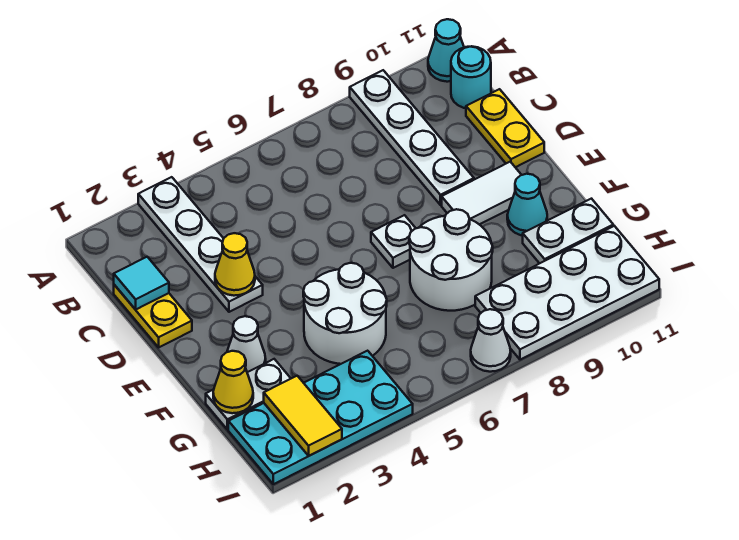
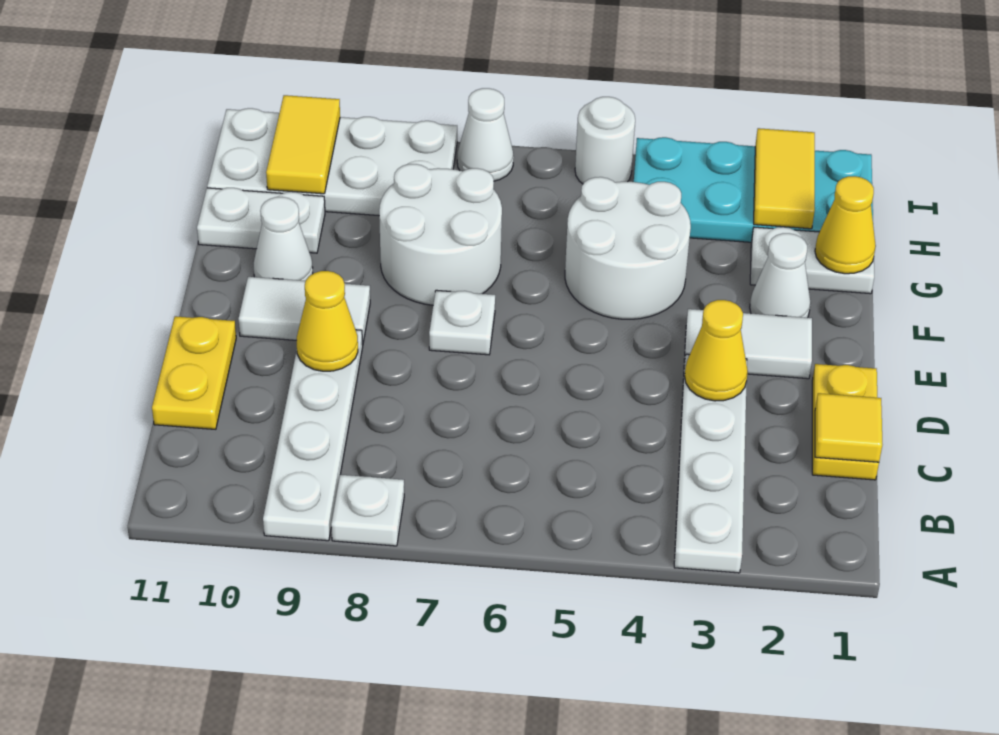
none -> white 1x1 plate [331,475,404,546]
cyan 1x1 cone [428,19,464,82] -> none
cyan 1x1 round brick [451,46,491,108] -> none
cyan 1x1 tile [114,257,169,310] -> yellow 1x1 tile [815,393,883,462]
none -> yellow 1x1 cone [297,271,358,371]
none -> white 1x2 tile [684,309,812,379]
cyan 1x1 cone [507,174,547,236] -> white 1x1 cone [254,197,313,281]
none -> yellow 1x2 tile [266,95,340,194]
none -> white 1x1 round brick [575,97,635,184]

